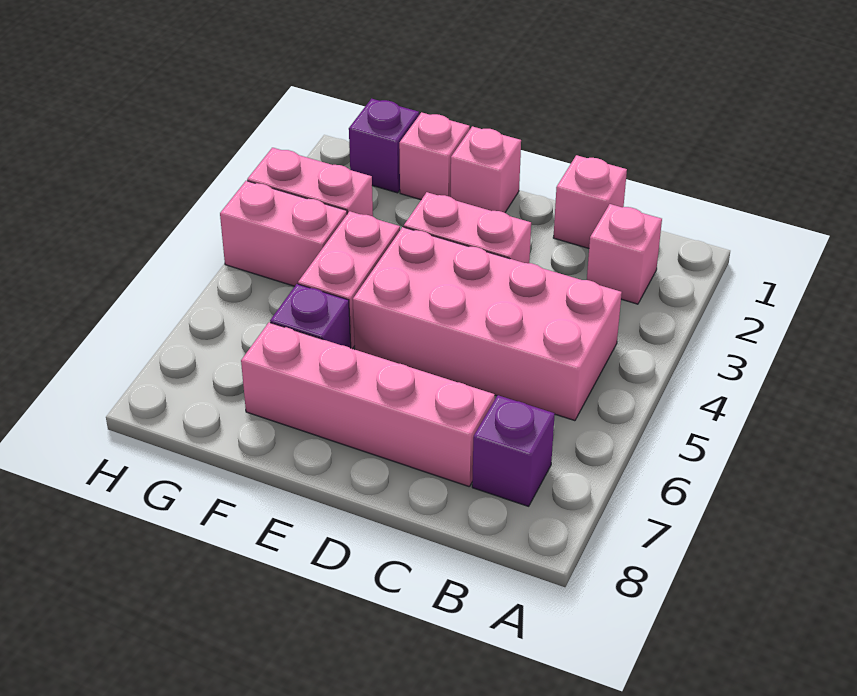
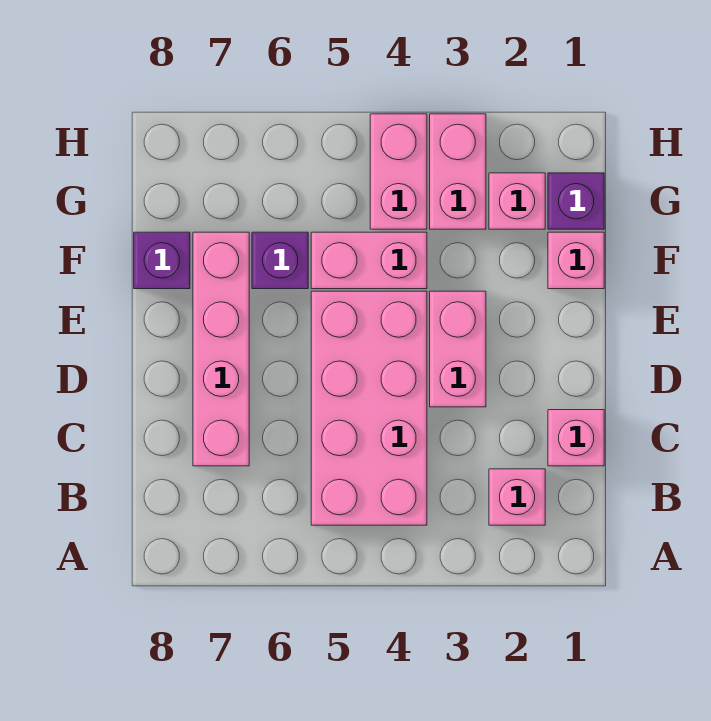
purple 1x1 brick [472,395,555,506] -> purple 1x1 brick moved to [134,232,190,289]
pink 1x1 brick [450,126,521,213] -> pink 1x1 brick moved to [489,173,545,229]

